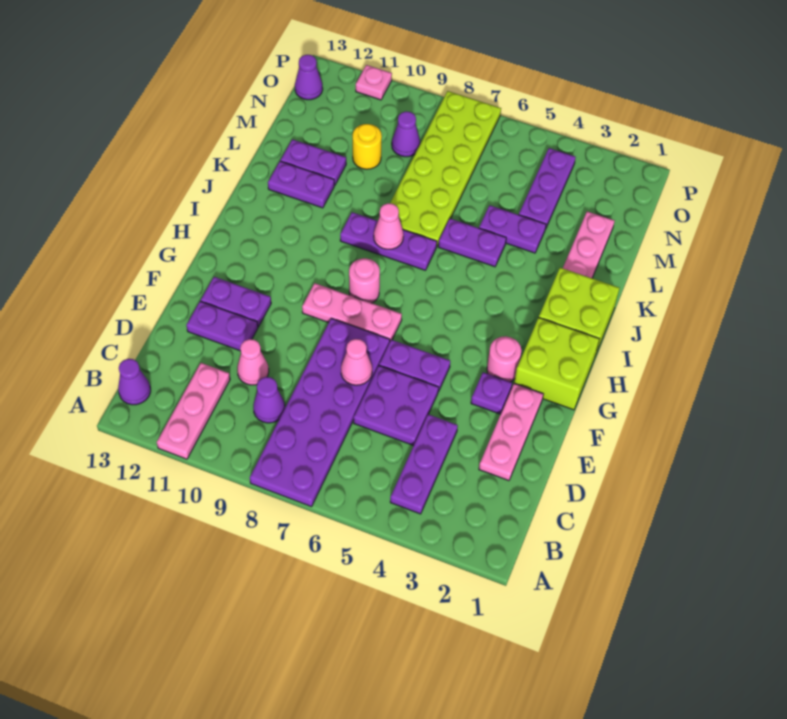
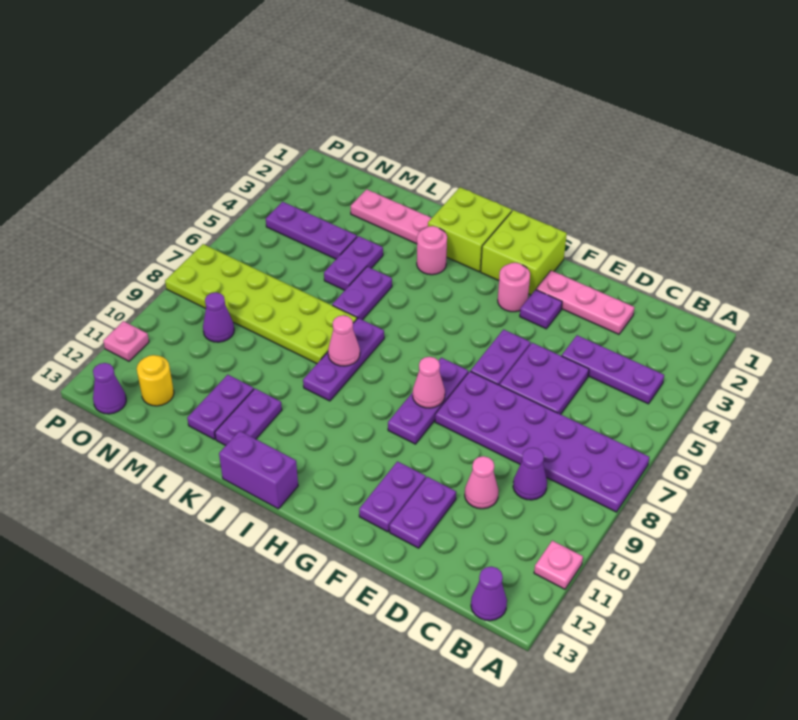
pink 1x3 plate [157,363,230,459] -> pink 1x1 plate [534,541,583,589]
pink 1x1 cone [341,339,372,385] -> pink 1x1 cone moved to [413,357,445,408]
pink 1x3 plate [302,283,402,341] -> purple 1x3 plate [388,358,468,444]
pink 1x1 round brick [349,258,380,303] -> pink 1x1 round brick moved to [417,226,447,275]
none -> purple 1x2 brick [219,431,298,509]
yellow 1x1 round brick [353,124,382,169] -> yellow 1x1 round brick moved to [137,355,174,406]

